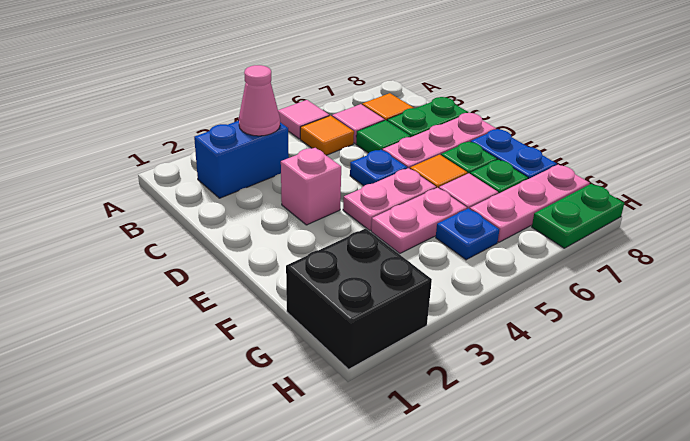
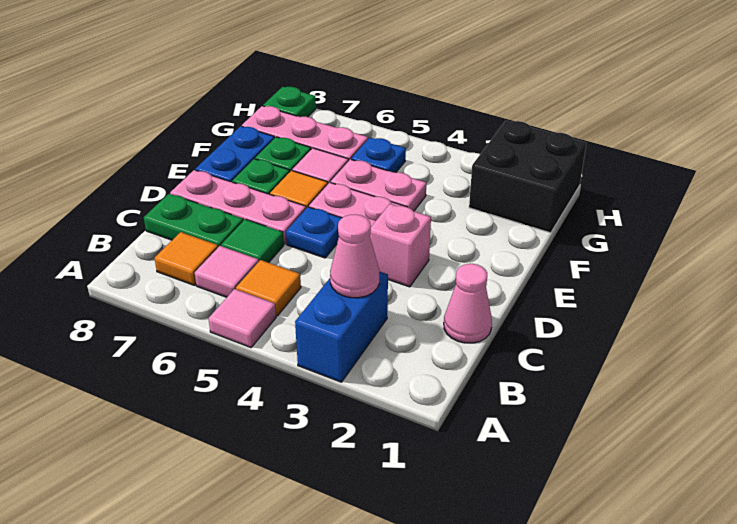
blue 1x2 brick [194,121,289,198] -> blue 1x2 brick turned to [295,271,388,382]
none -> pink 1x1 cone [444,264,492,343]
green 1x2 plate [532,184,624,248] -> green 1x1 plate [263,87,316,117]

